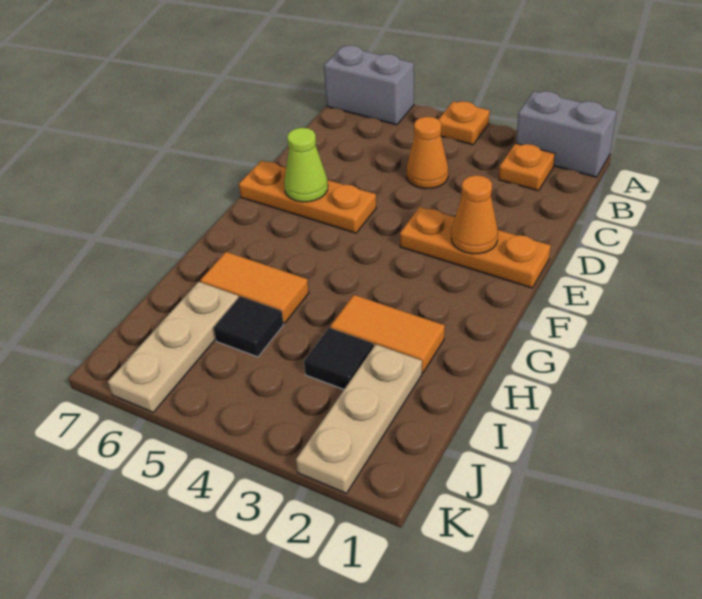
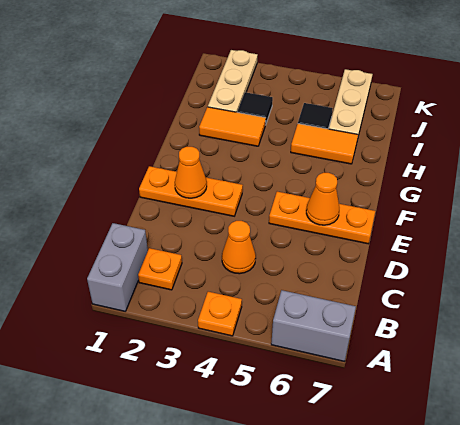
grey 1x2 brick [516,91,617,177] -> grey 1x2 brick turned to [87,223,148,311]
lime 1x1 cone [284,128,328,202] -> orange 1x1 cone [306,173,339,225]

